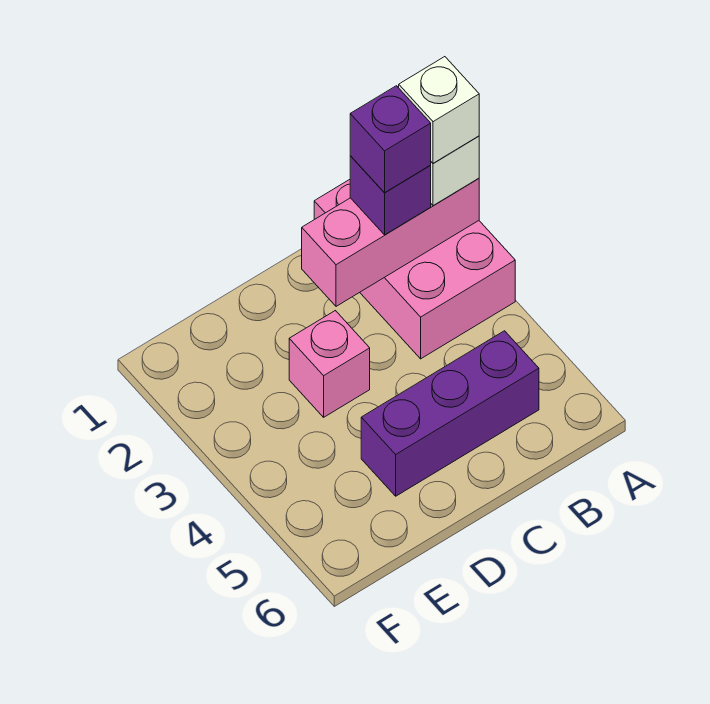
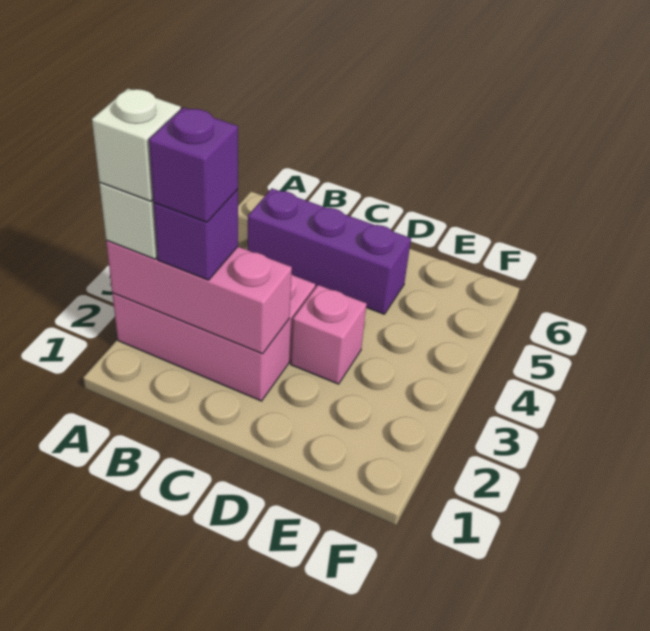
pink 2x3 brick [314,180,515,359] -> pink 2x3 brick turned to [112,274,315,401]

